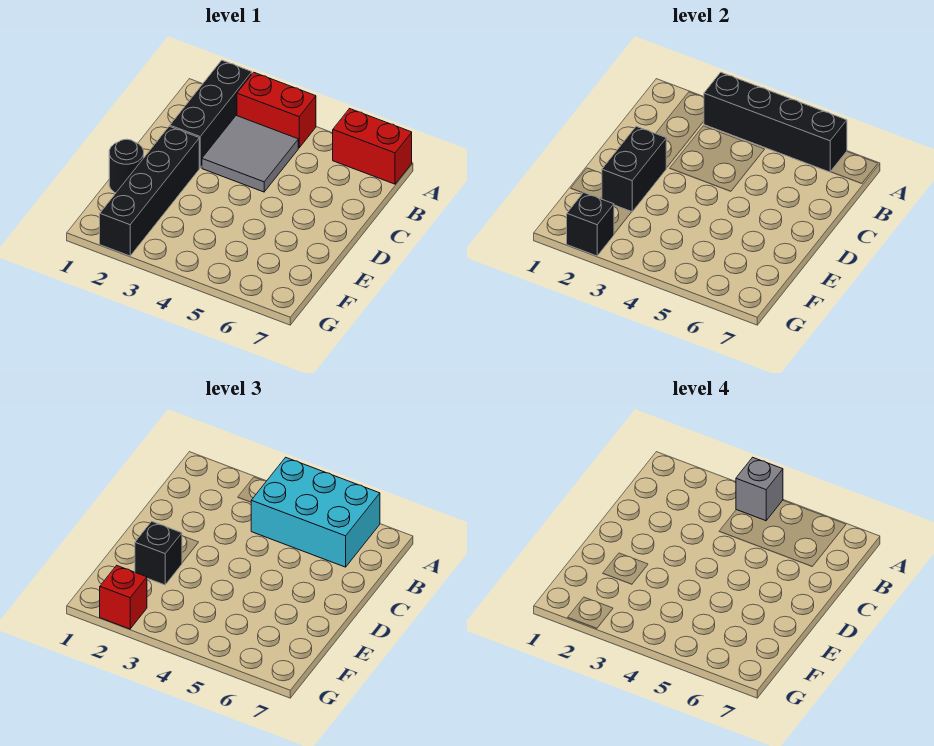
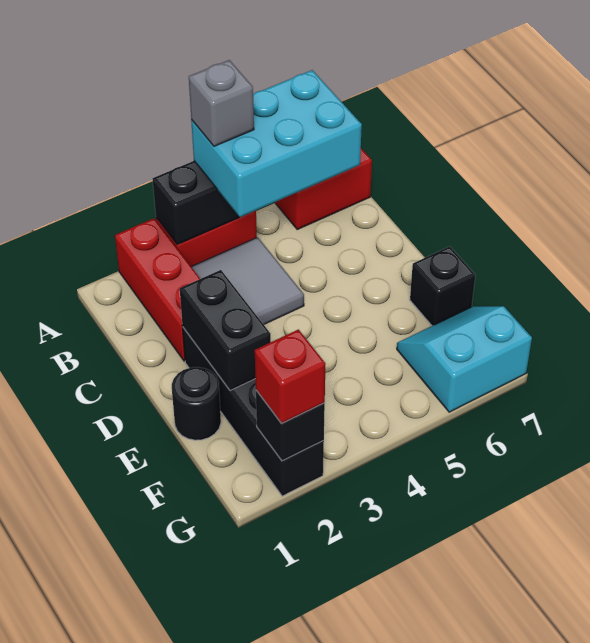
black 1x3 brick [170,60,252,168] -> red 1x3 brick [115,218,200,361]
black 1x1 brick [135,521,182,585] -> black 1x1 brick moved to [410,246,475,326]
none -> cyan 2x2 slope [397,306,532,412]

